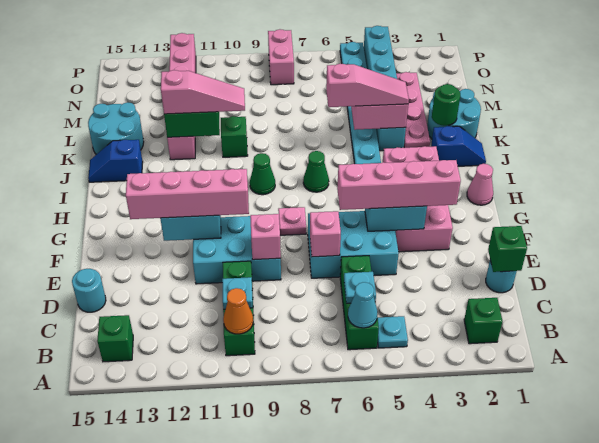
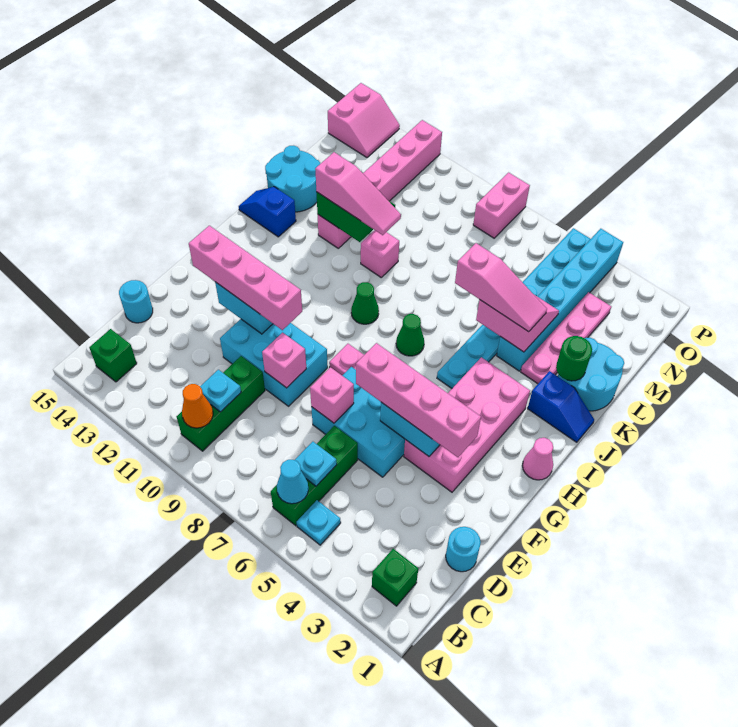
green 1x1 brick [488,226,527,272] -> none
green 1x1 brick [221,116,248,157] -> pink 1x1 brick [361,230,399,277]
none -> pink 2x2 slope [328,83,400,157]

